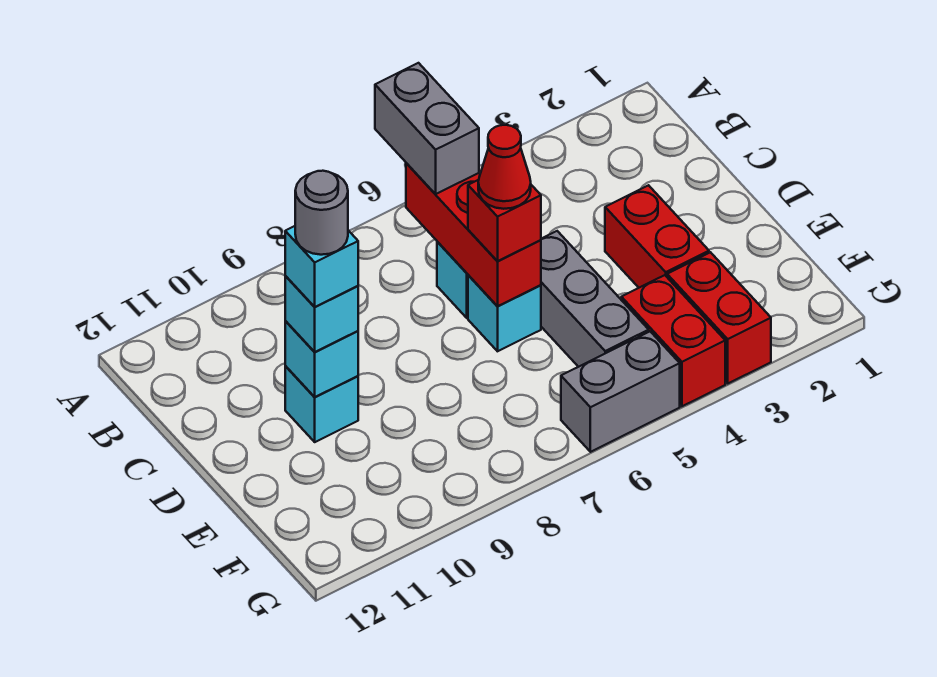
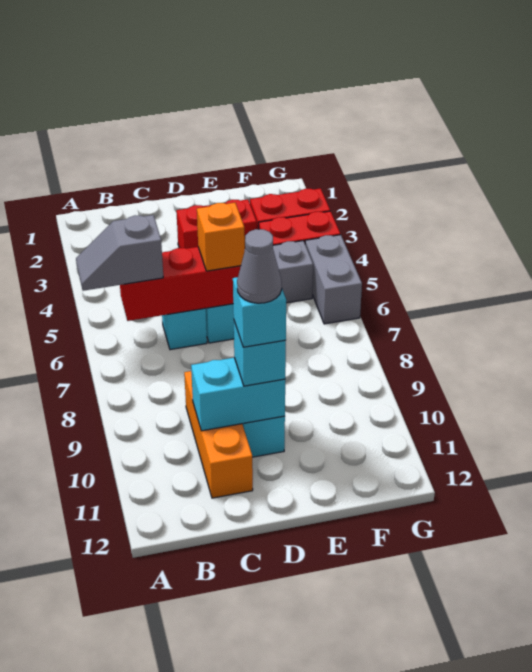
grey 1x2 brick [375,63,479,194] -> grey 1x2 slope [76,215,163,291]
none -> orange 1x3 brick [184,371,253,498]
red 1x1 brick [468,180,541,261] -> orange 1x1 brick [197,203,245,271]
red 1x1 cone [478,125,531,209] -> none
cyan 1x1 brick [285,321,358,397] -> cyan 1x2 brick [191,358,285,431]
grey 1x1 round brick [295,171,348,255] -> grey 1x1 cone [237,229,282,303]

